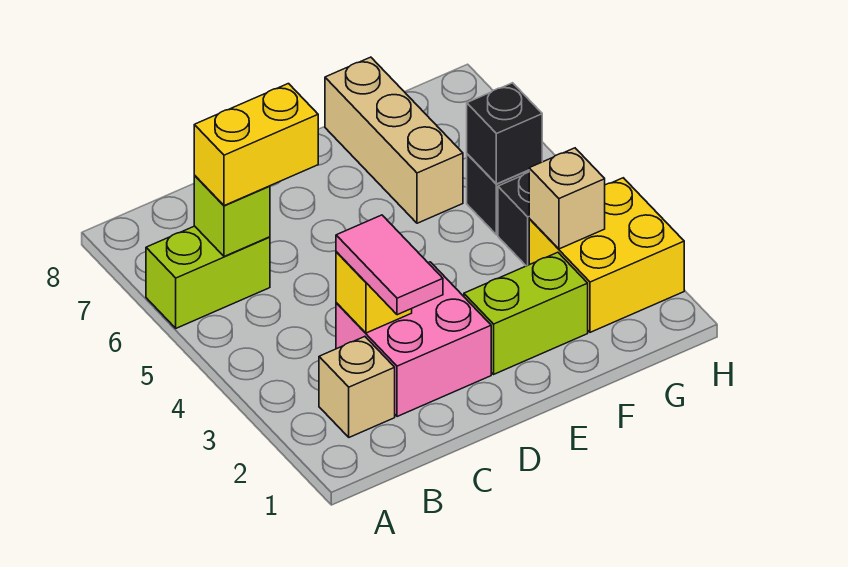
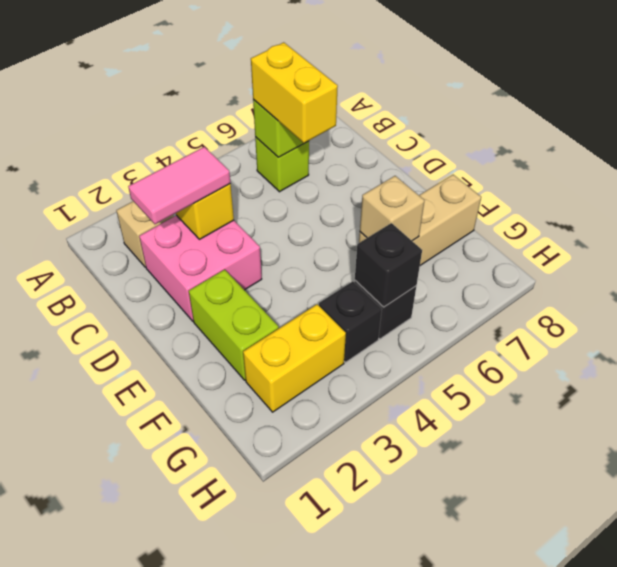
lime 1x2 brick [146,226,270,328] -> lime 1x1 brick [255,137,309,192]
yellow 2x2 brick [529,178,684,332] -> yellow 1x2 brick [243,304,346,412]
tan 1x1 brick [529,148,605,249] -> tan 1x1 brick moved to [360,176,424,241]

